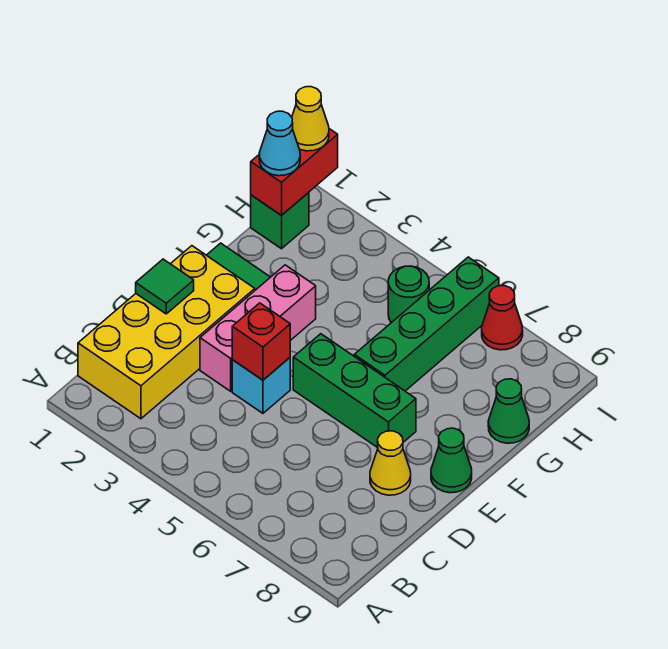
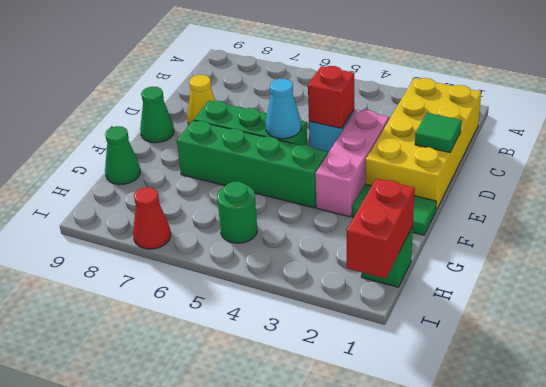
green 1x4 brick [354,257,499,391] -> green 1x4 brick turned to [177,120,327,208]
cyan 1x1 cone [259,111,300,176] -> cyan 1x1 cone moved to [266,79,301,139]
yellow 1x1 cone [292,87,329,151] -> none

